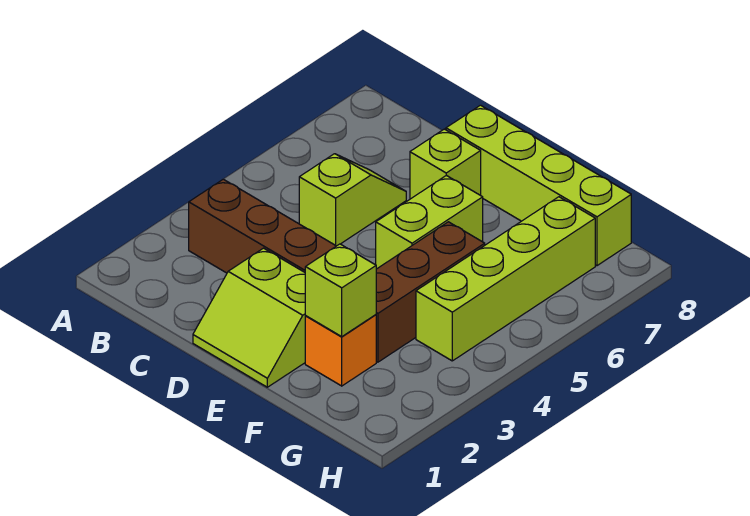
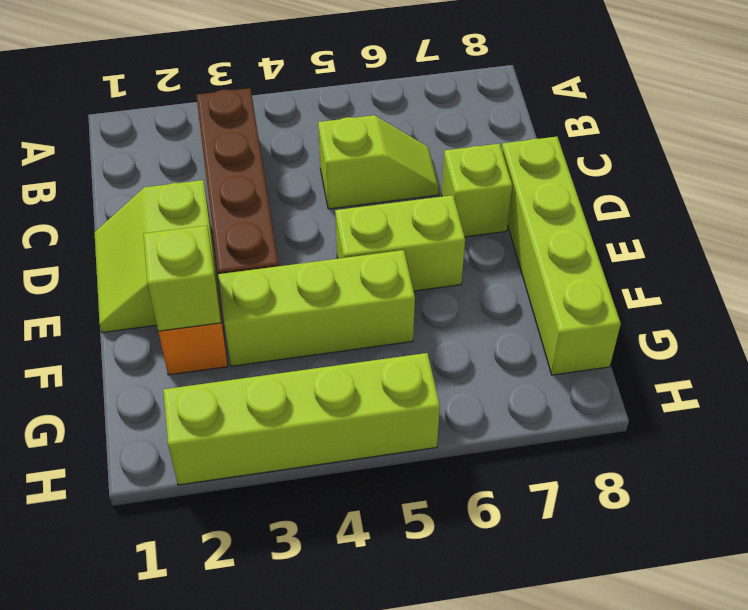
brown 1x3 brick [376,222,485,362] -> lime 1x3 brick [218,250,415,366]
lime 1x4 brick [416,197,595,361] -> lime 1x4 brick moved to [163,353,440,485]

